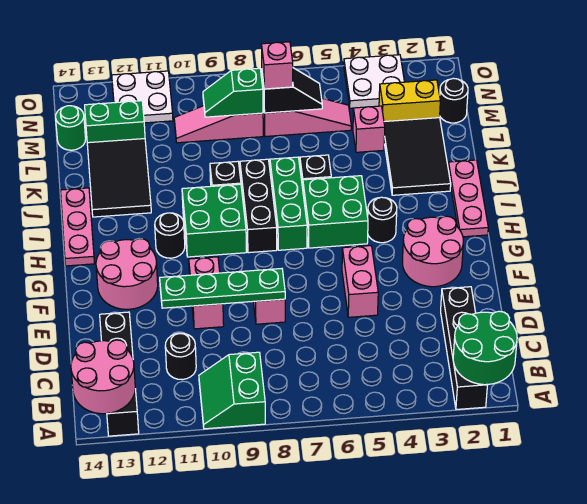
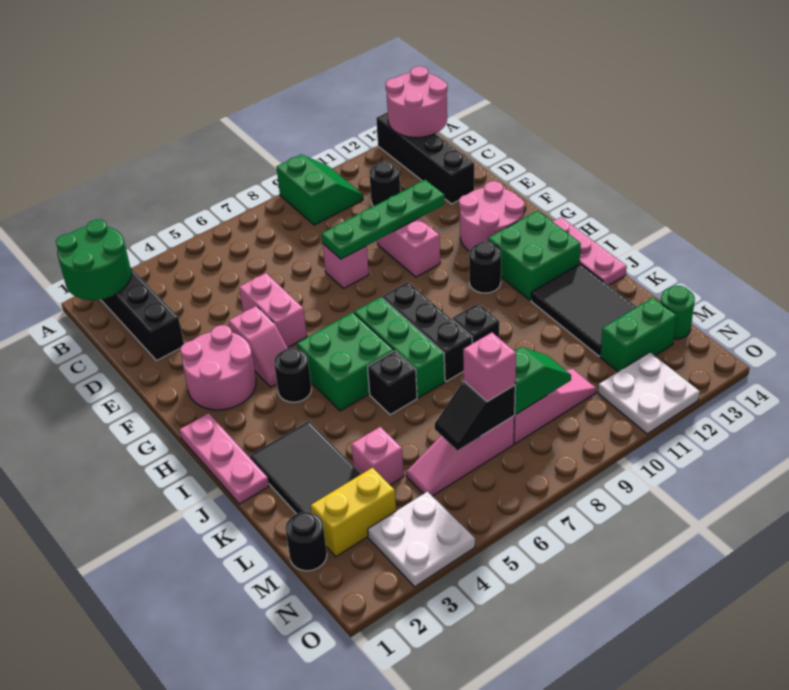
none -> pink 1x2 slope [229,306,288,387]
green 2x2 brick [182,184,247,257] -> green 2x2 brick moved to [488,211,581,301]

